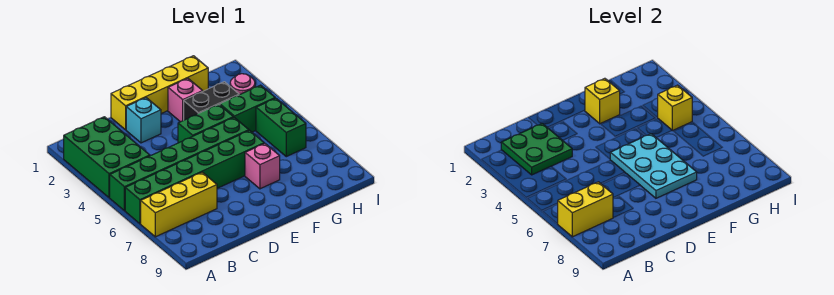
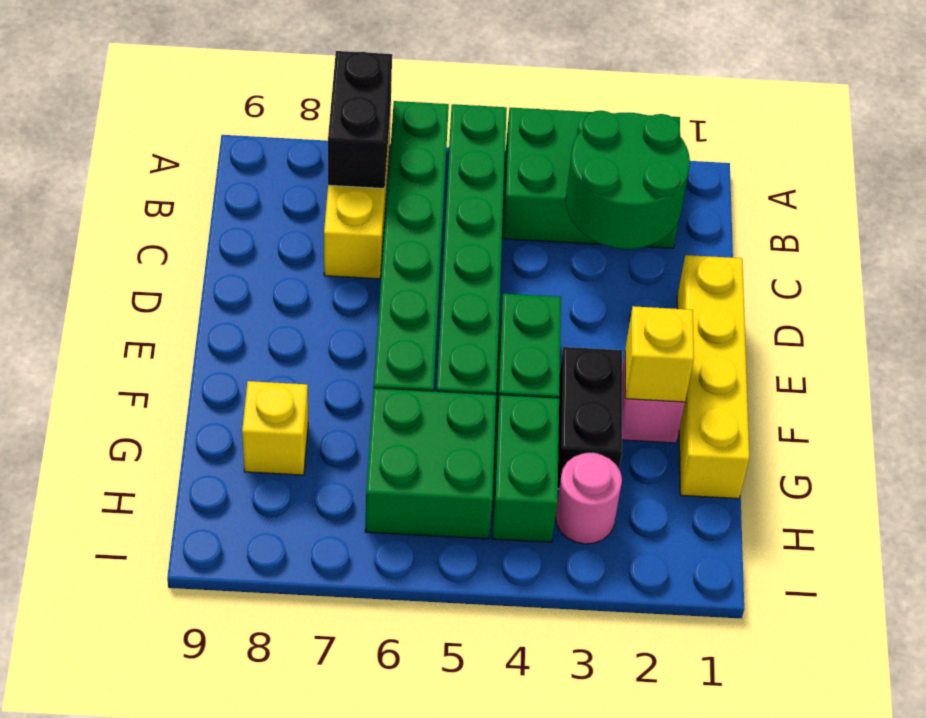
yellow 1x2 brick [558,182,613,237] -> black 1x2 brick [328,51,392,188]
green 2x2 plate [501,123,572,175] -> green 2x2 round brick [566,111,690,249]
cyan 1x1 brick [126,98,161,143] -> none
cyan 2x3 plate [610,134,697,198] -> none
pink 1x1 brick [245,143,280,189] -> none
yellow 1x1 brick [658,85,692,131] -> yellow 1x1 brick moved to [242,381,308,475]
green 1x2 brick [256,98,306,157] -> green 2x2 brick [365,388,496,539]

